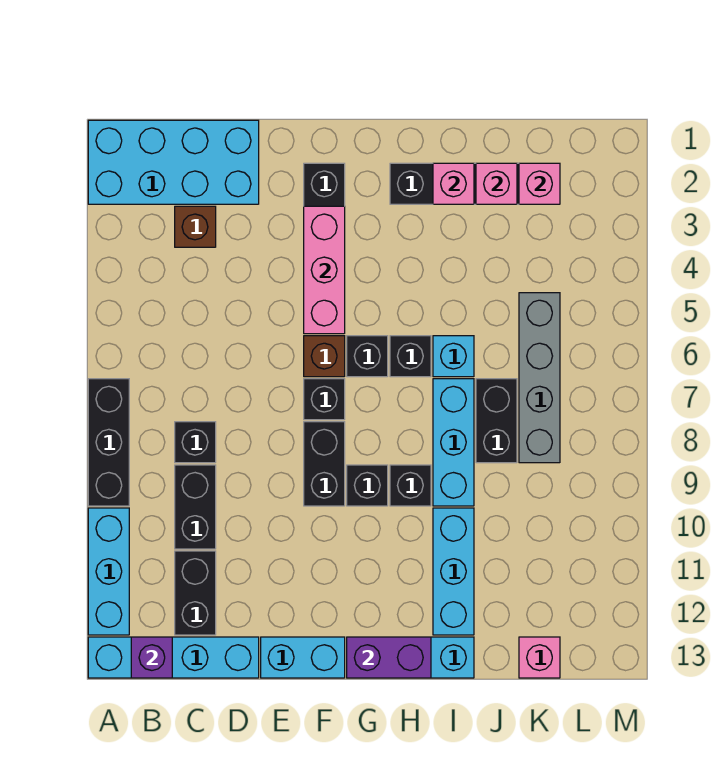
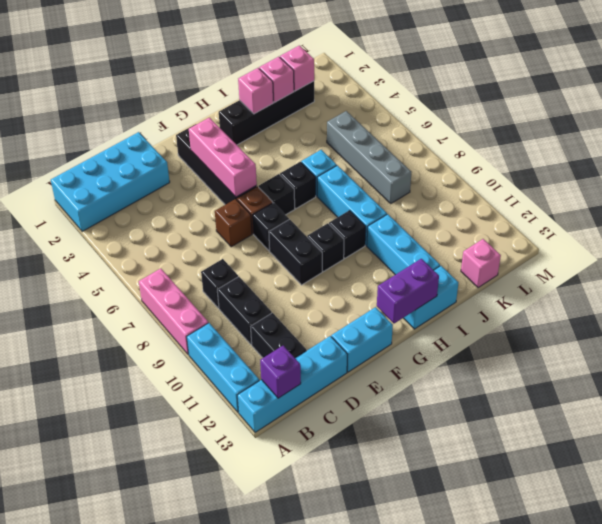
black 1x3 brick [88,379,129,506] -> pink 1x3 brick [139,268,208,355]
brown 1x1 brick [175,206,216,247] -> brown 1x1 brick moved to [215,199,252,247]
black 1x2 brick [476,379,517,463] -> none

